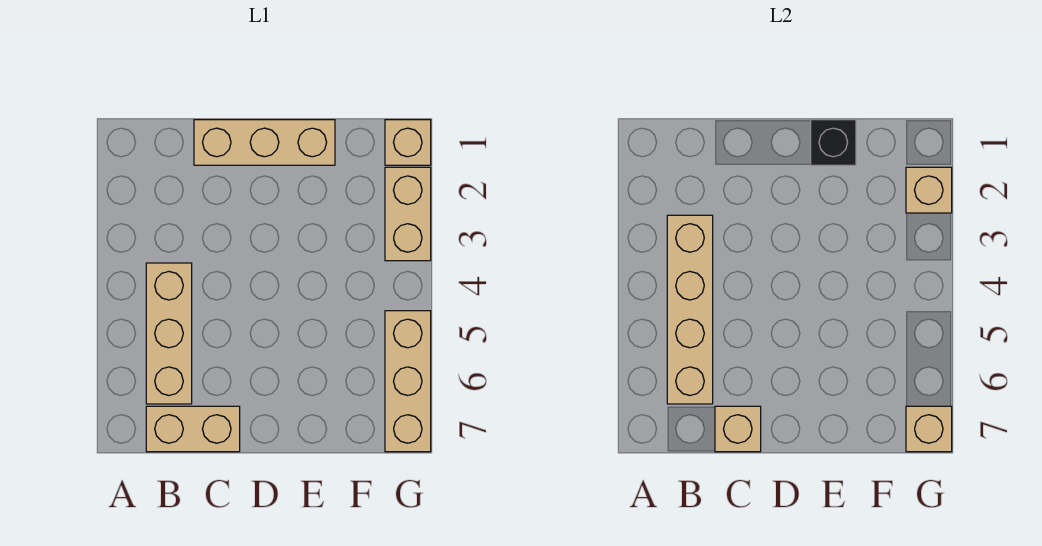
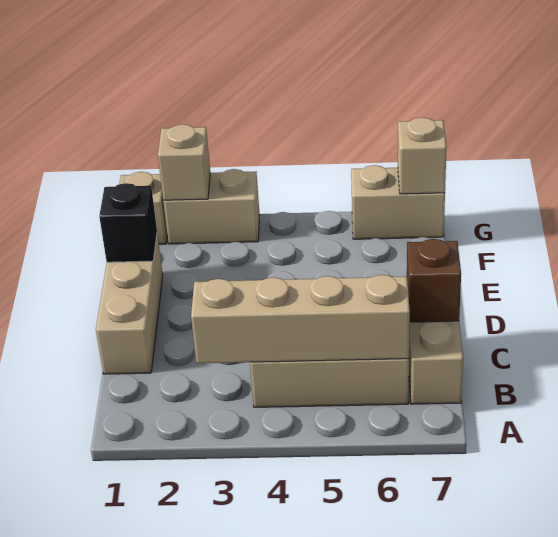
tan 1x1 brick [715,406,761,452] -> brown 1x1 brick [407,239,461,322]
tan 1x3 brick [385,311,431,452] -> tan 1x2 brick [351,165,445,239]

